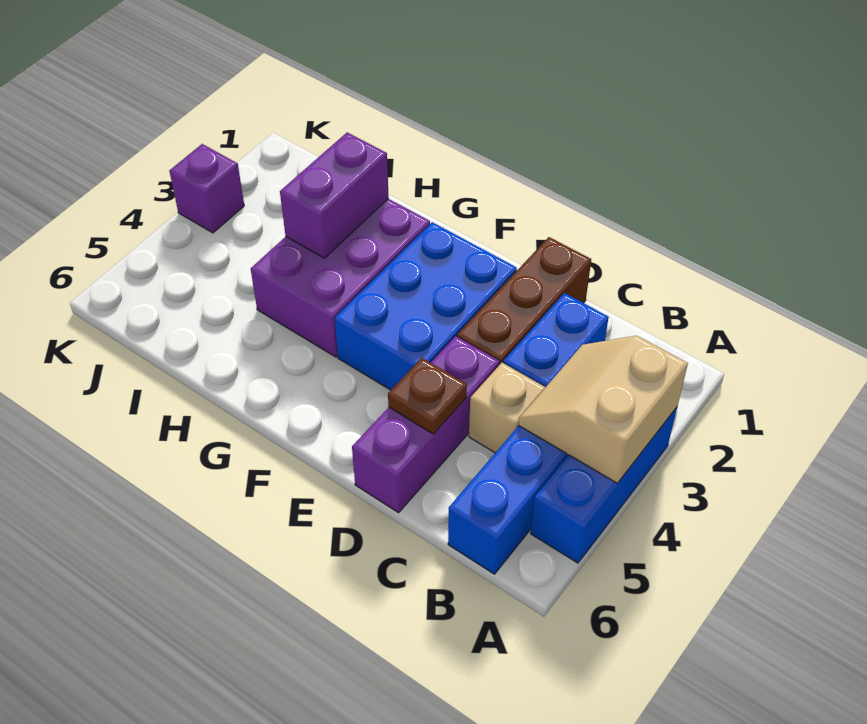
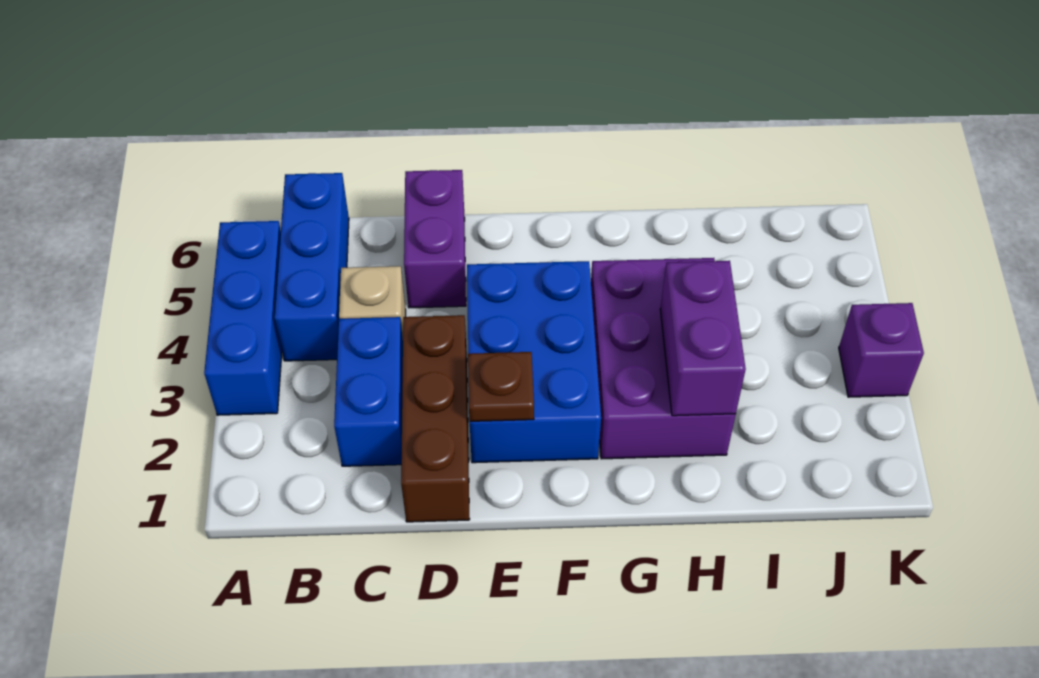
tan 2x2 slope [519,336,688,483] -> none
purple 1x3 brick [352,336,500,513] -> purple 1x2 brick [404,170,466,308]
brown 1x1 plate [388,358,467,434] -> brown 1x1 plate moved to [468,352,534,421]

